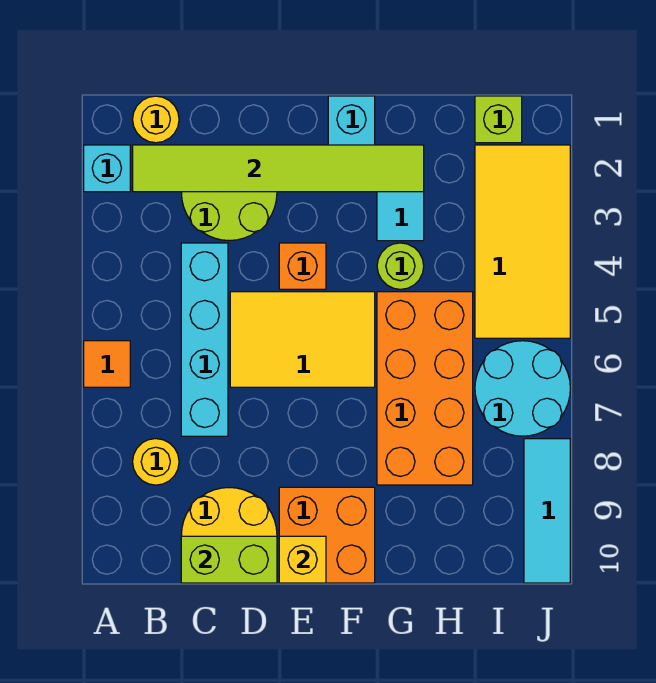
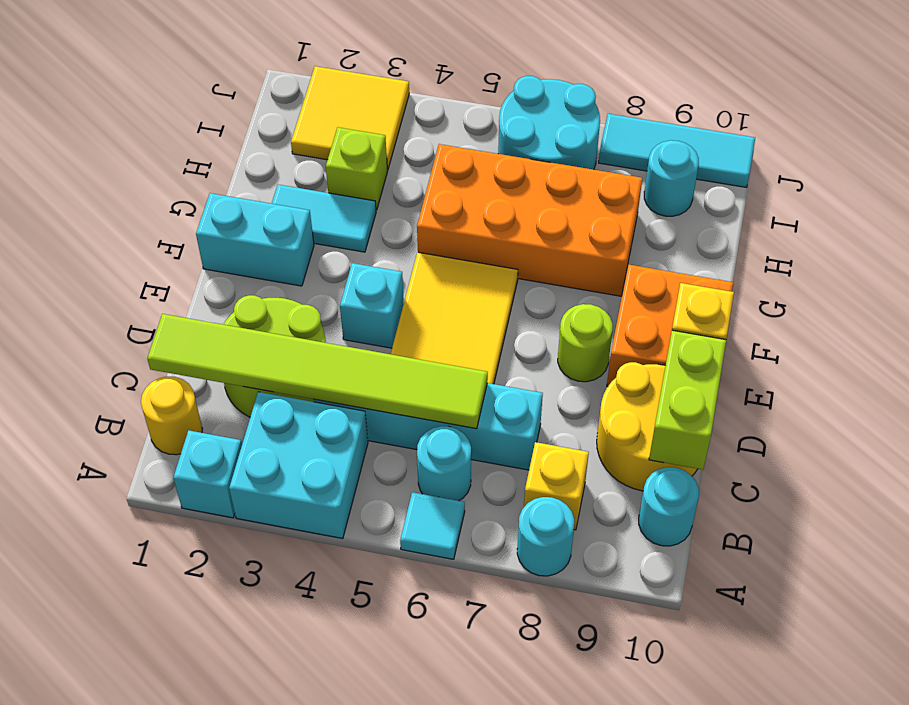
none -> cyan 2x2 brick [229,392,368,539]
orange 1x1 tile [84,341,130,387] -> cyan 1x1 tile [400,492,465,559]
none -> cyan 1x1 round brick [517,497,574,576]
lime 1x6 tile [133,145,424,192] -> lime 1x6 tile turned to [147,314,488,429]
none -> cyan 1x1 round brick [417,426,471,501]
yellow 1x1 round brick [133,439,179,485] -> yellow 1x1 brick [524,442,589,530]
none -> cyan 1x1 round brick [639,467,699,546]
orange 1x1 brick [279,243,326,289] -> cyan 1x1 brick [340,263,404,348]
lime 1x1 round brick [377,243,424,289] -> lime 1x1 round brick moved to [558,304,613,382]
lime 1x1 brick [475,96,522,143] -> lime 1x1 brick moved to [326,127,388,210]
yellow 2x4 tile [475,145,570,338] -> yellow 2x2 tile [291,66,409,170]
none -> cyan 1x1 round brick [644,140,699,216]

